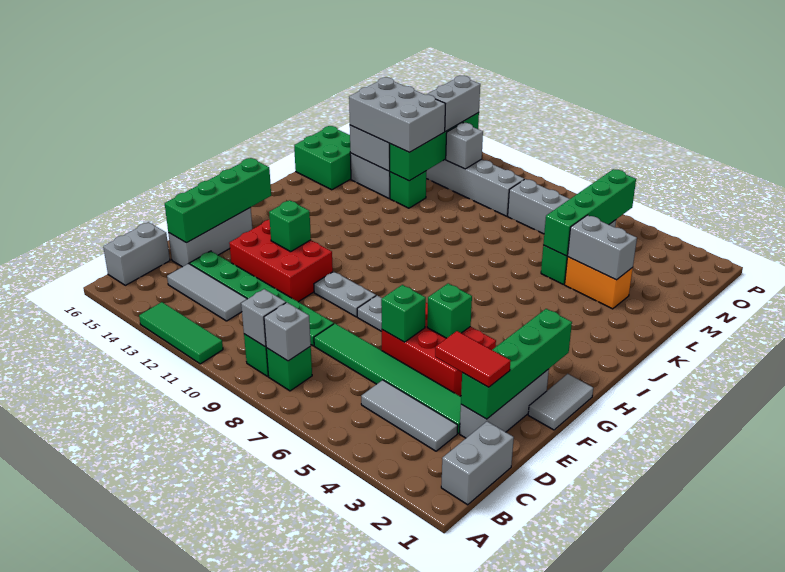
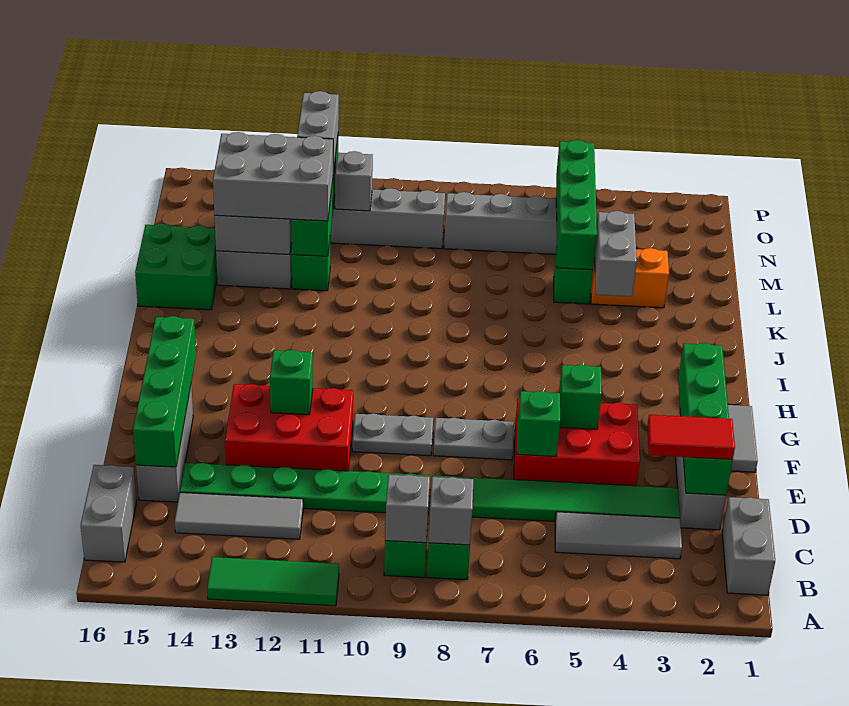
grey 1x2 brick [568,215,637,280] -> grey 1x2 brick turned to [595,211,637,296]

